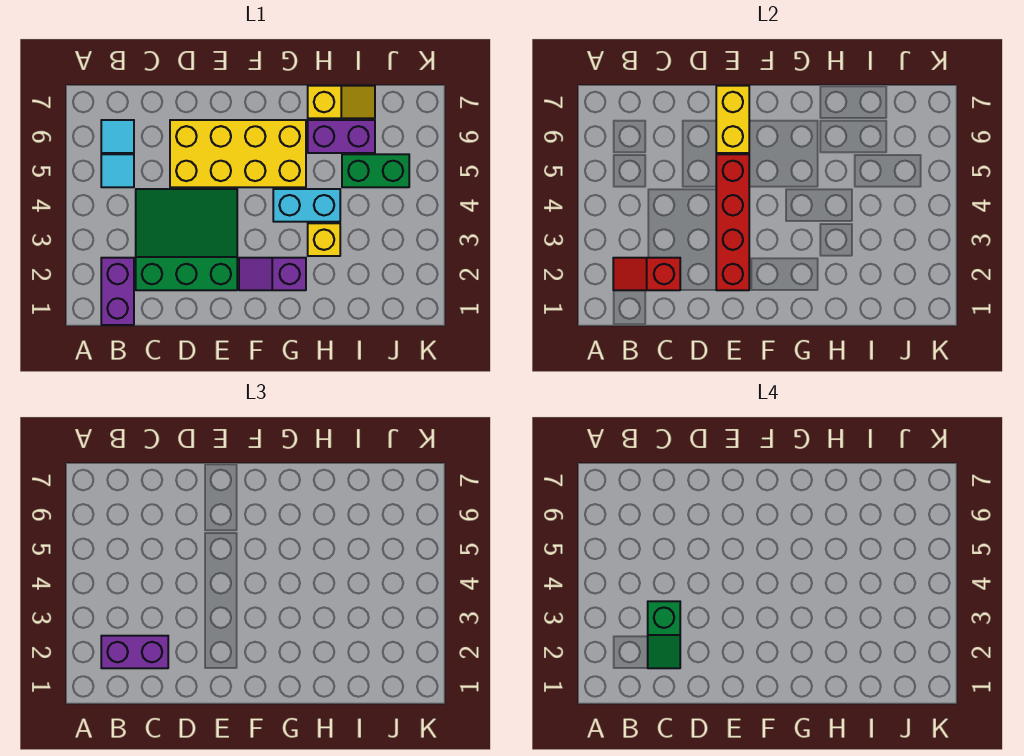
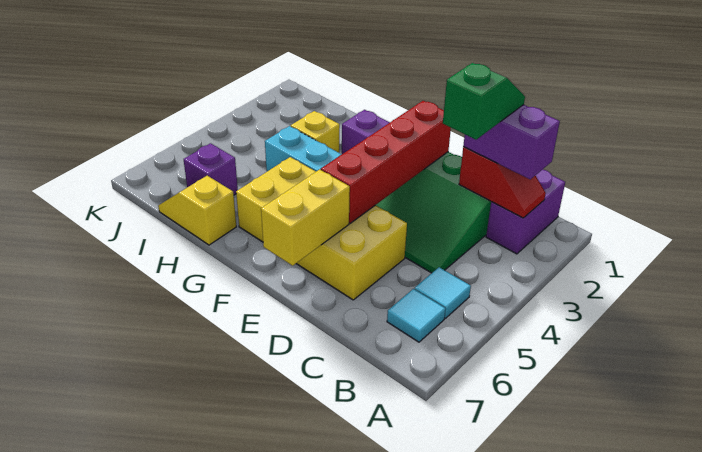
purple 1x2 brick [308,120,375,153] -> purple 1x1 brick [184,143,238,195]
green 1x2 brick [342,154,409,187] -> none

